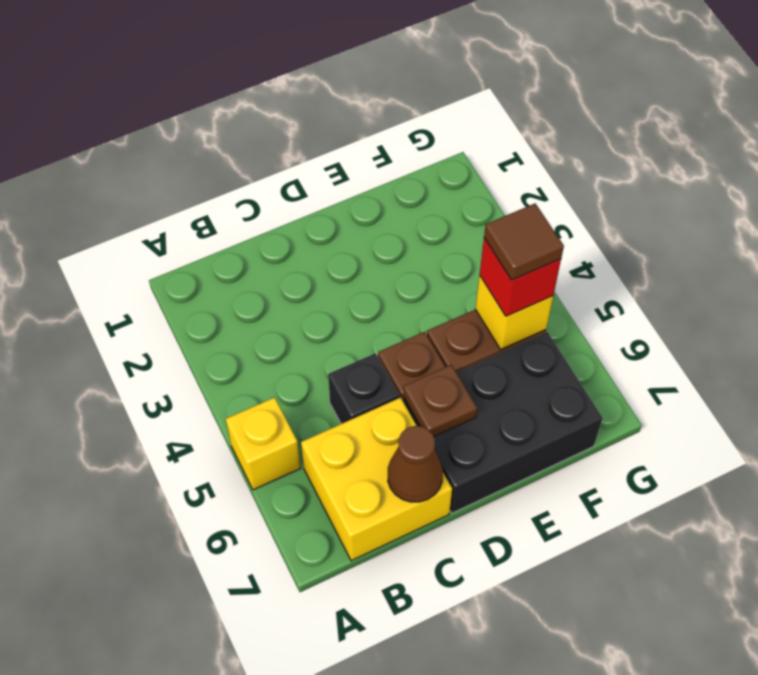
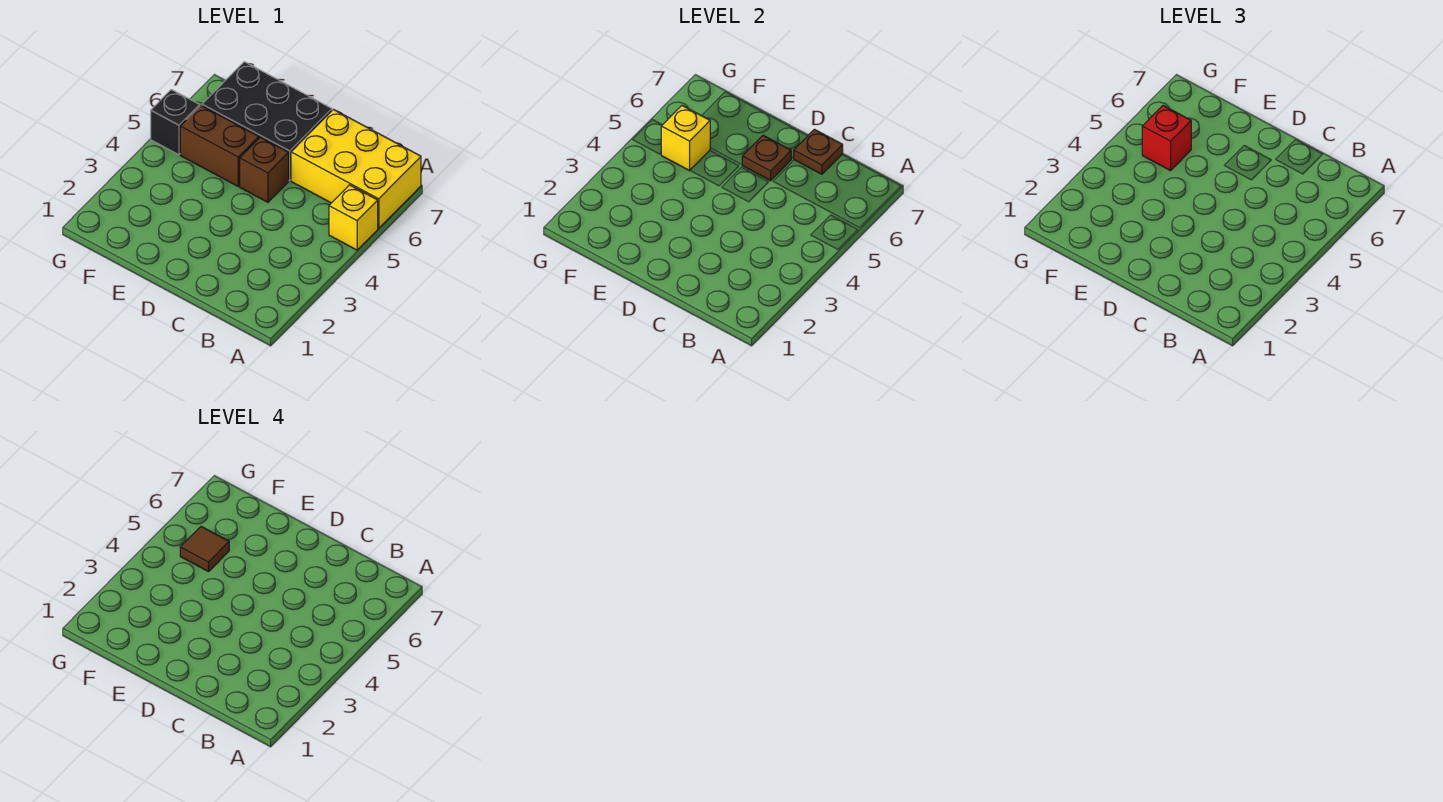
yellow 2x2 brick [301,398,452,561] -> yellow 2x3 brick [291,110,421,228]
black 1x1 brick [328,353,399,424] -> black 1x1 brick moved to [151,90,200,155]
brown 1x1 cone [388,426,443,502] -> brown 1x1 plate [794,129,843,174]

